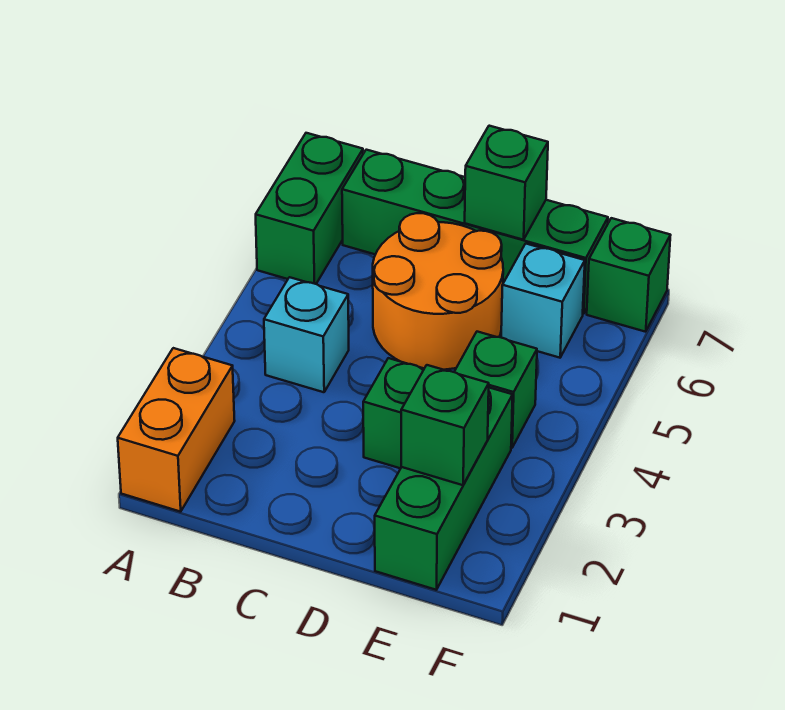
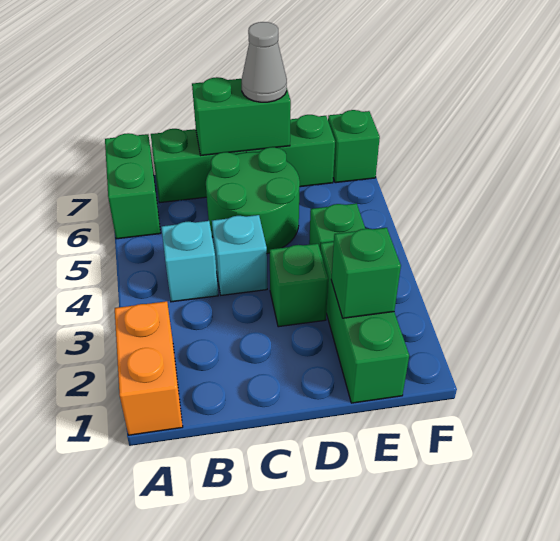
orange 2x2 round brick [373,213,503,370] -> green 2x2 round brick [206,147,300,254]
green 1x1 brick [465,126,548,240] -> green 1x2 brick [192,77,291,155]
none -> grey 1x1 cone [242,22,287,102]
cyan 1x1 brick [501,244,585,358] -> cyan 1x1 brick moved to [212,215,267,295]

